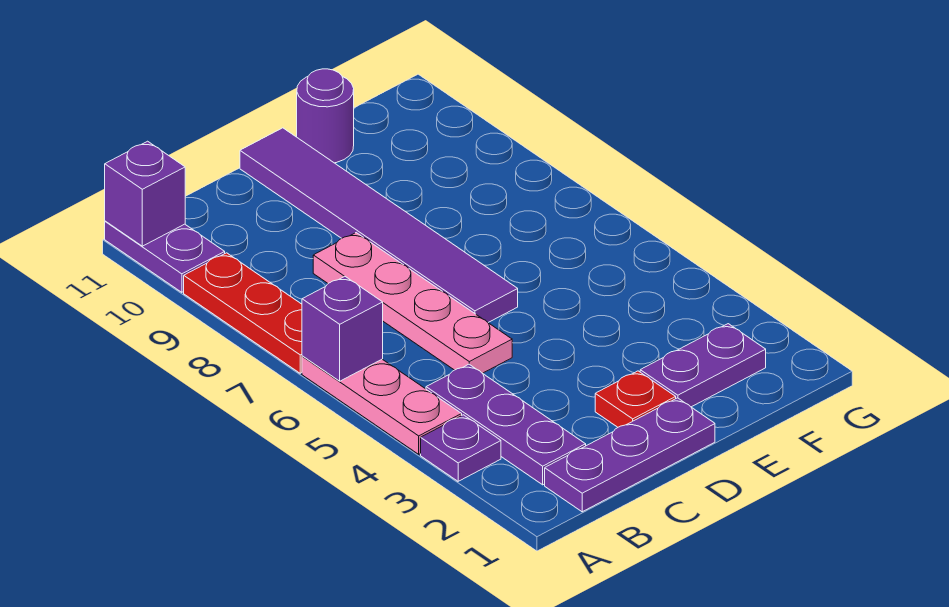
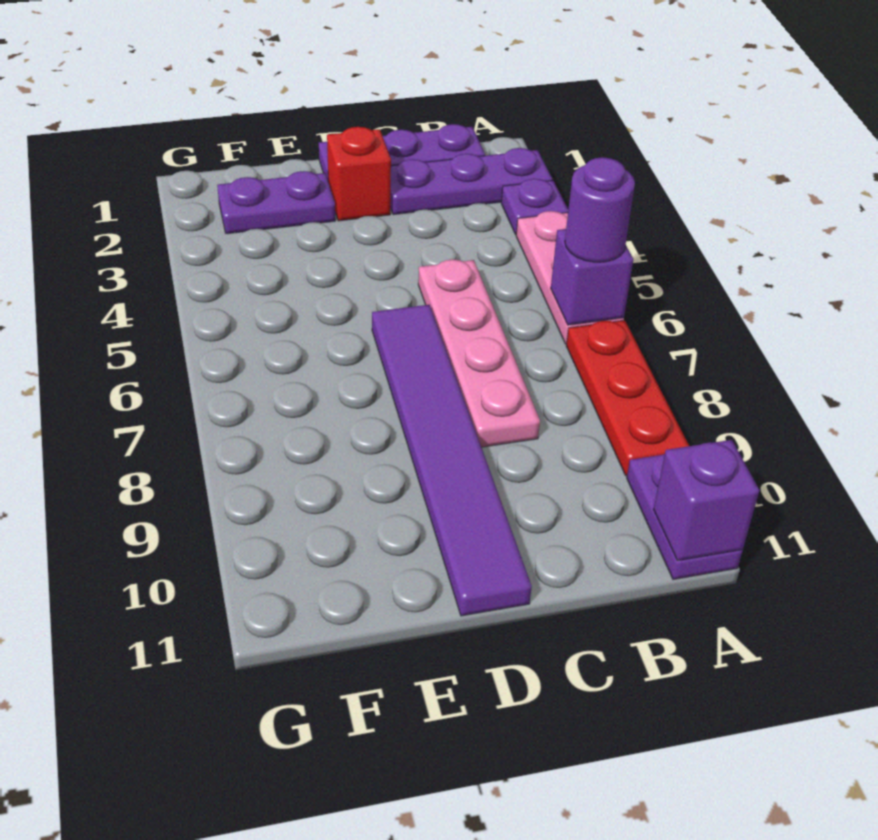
purple 1x3 plate [426,364,586,485] -> purple 1x3 plate turned to [391,148,552,215]
red 1x1 plate [595,371,676,427] -> red 1x1 brick [327,127,391,221]
purple 1x1 round brick [297,69,354,163] -> purple 1x1 round brick moved to [565,157,635,262]

